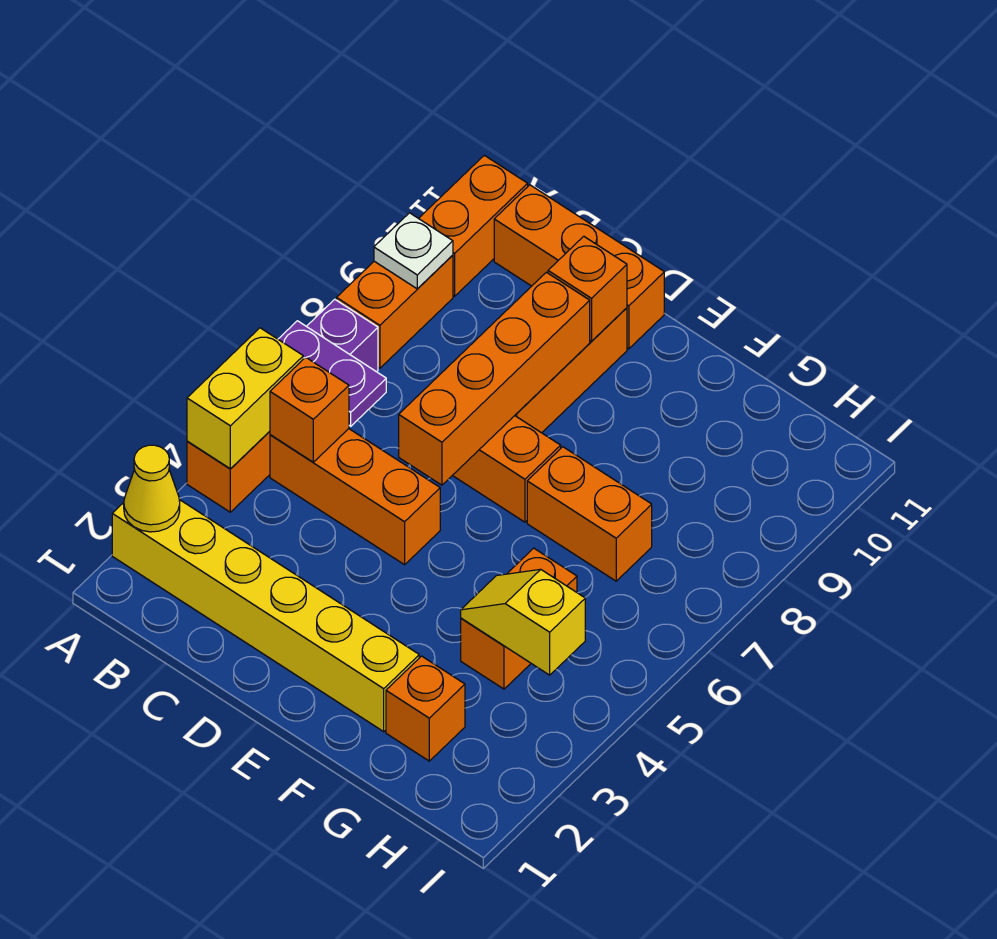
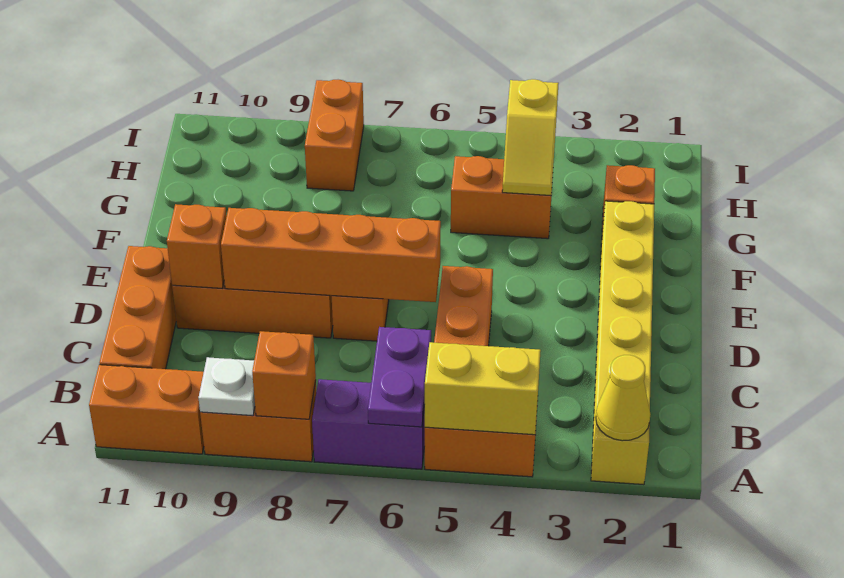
orange 1x1 brick [270,357,349,462] -> orange 1x1 brick moved to [252,331,316,419]
orange 1x2 brick [527,447,652,581] -> orange 1x2 brick moved to [305,80,364,191]

